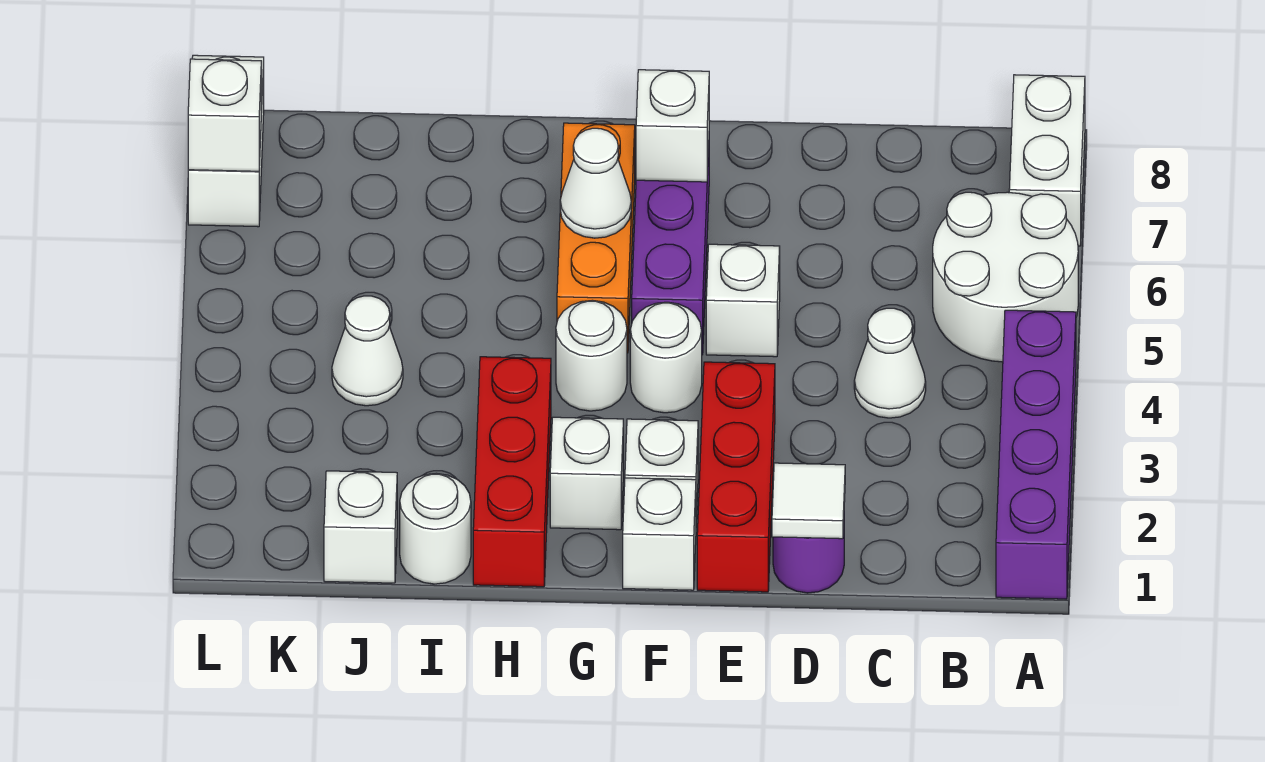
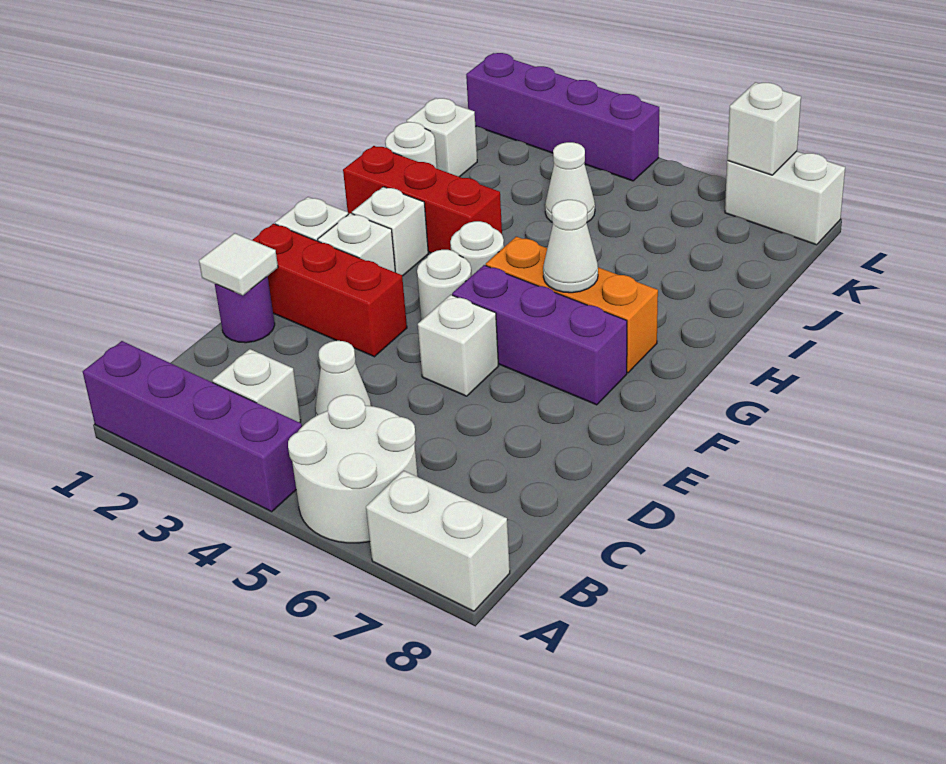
white 1x1 brick [636,70,709,182] -> white 1x1 brick moved to [212,349,301,423]
none -> purple 1x4 brick [466,53,659,181]

